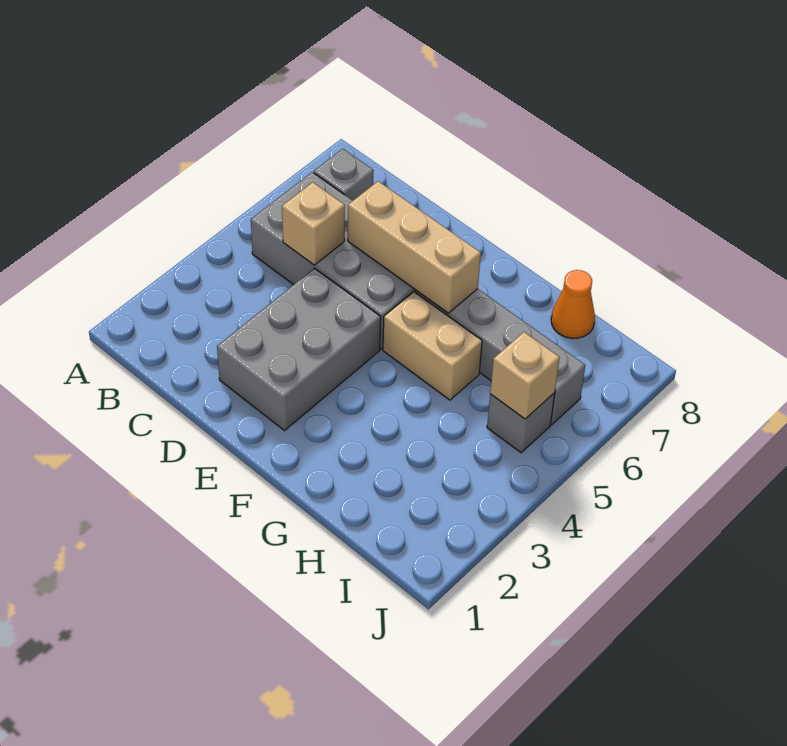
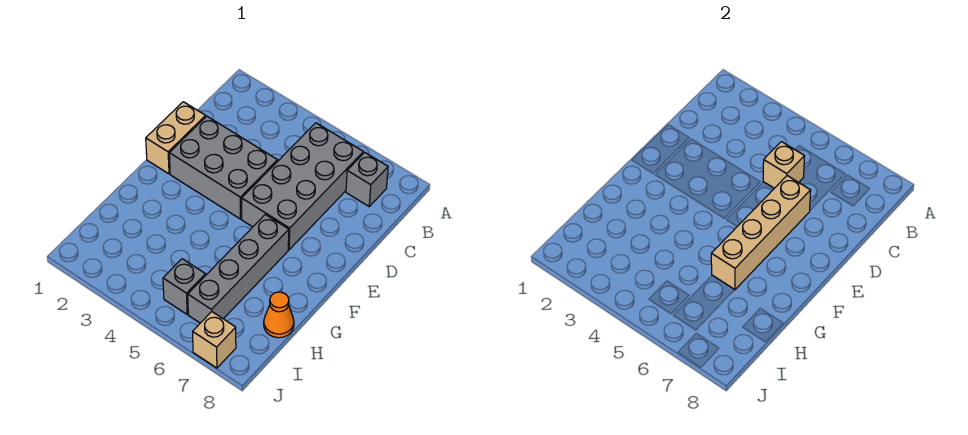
tan 1x3 brick [348,181,481,313] -> tan 1x4 brick [711,176,811,290]
tan 1x2 brick [383,292,482,400] -> tan 1x2 brick moved to [146,102,206,174]
tan 1x1 brick [490,332,560,419] -> tan 1x1 brick moved to [193,312,236,368]

